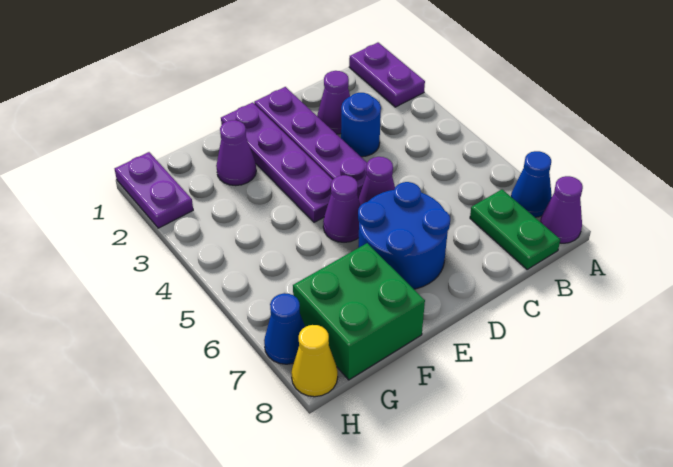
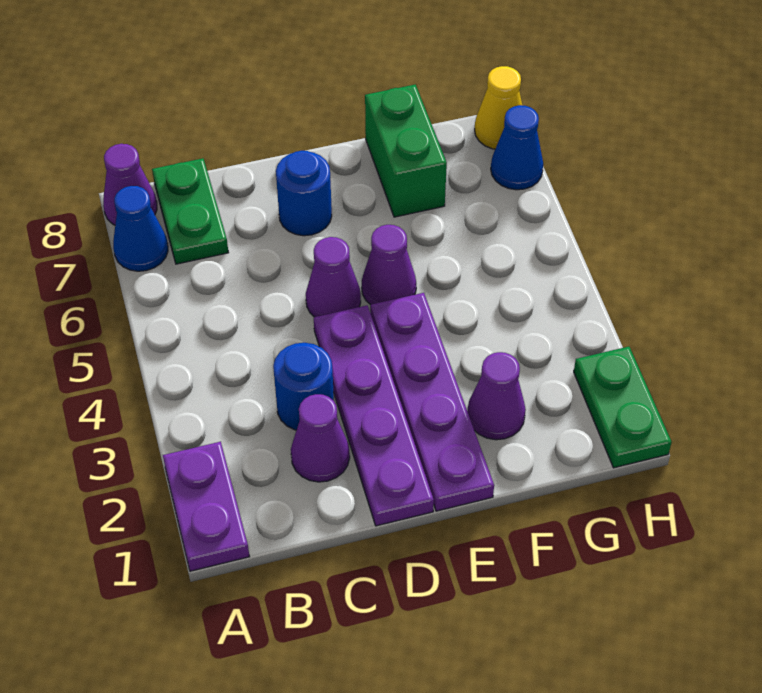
blue 2x2 round brick [358,182,450,289] -> blue 1x1 round brick [276,151,332,236]
green 2x2 brick [293,243,425,380] -> green 1x2 brick [365,84,447,217]
purple 1x2 plate [115,152,193,228] -> green 1x2 plate [574,347,672,468]

